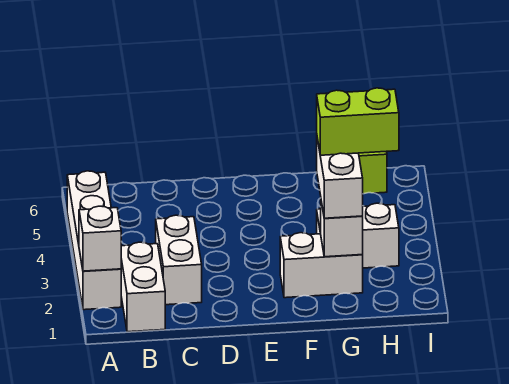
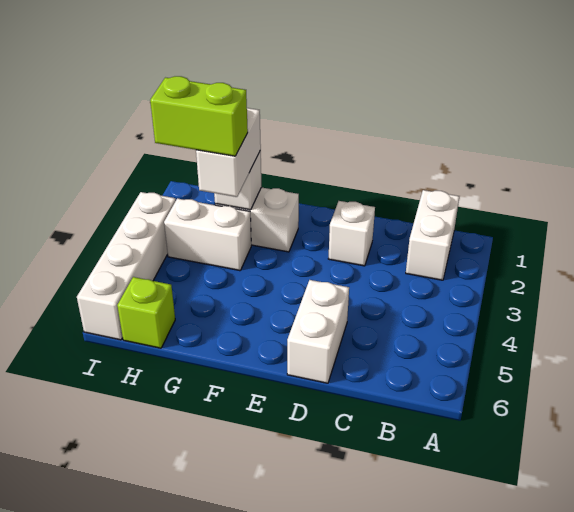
white 1x4 brick [67,171,121,310] -> white 1x4 brick moved to [77,192,176,340]
white 1x1 brick [79,206,121,271] -> white 1x1 brick moved to [328,201,375,266]
white 1x2 brick [156,215,202,305] -> white 1x2 brick moved to [287,280,349,383]

